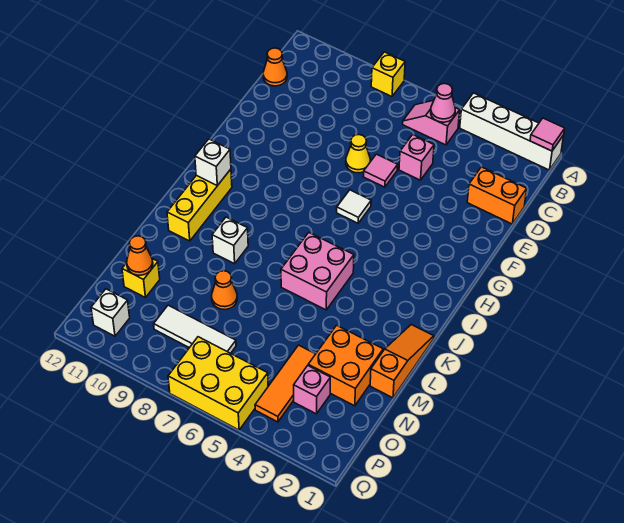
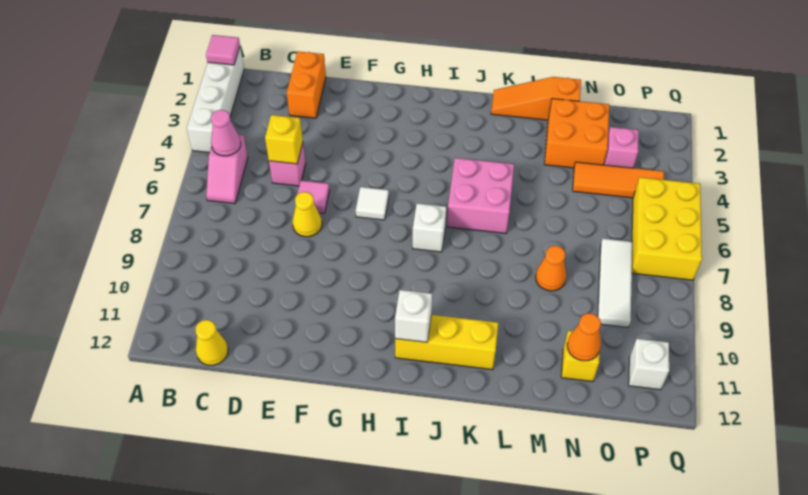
yellow 1x1 brick [371,52,405,96] -> yellow 1x1 brick moved to [265,115,303,164]
orange 1x1 cone [263,48,287,86] -> yellow 1x1 cone [195,320,228,365]
white 1x1 brick [212,217,248,264] -> white 1x1 brick moved to [413,203,446,252]

